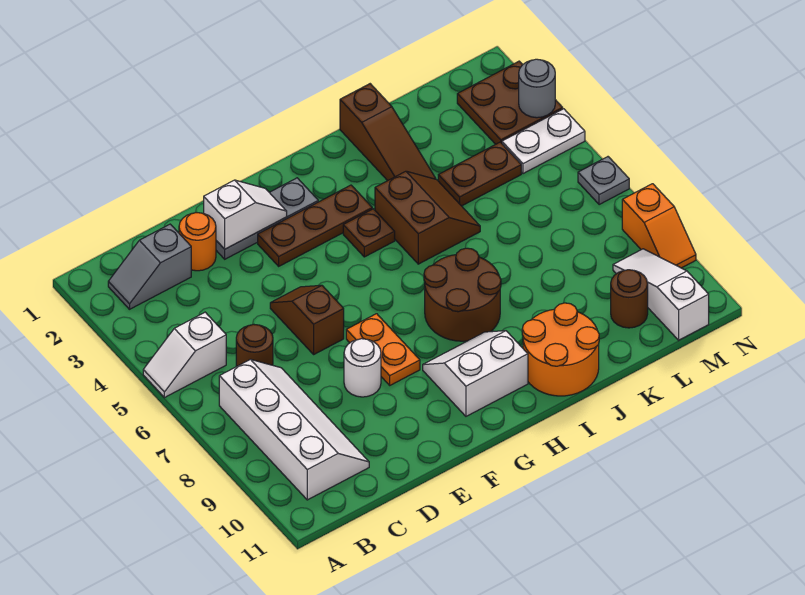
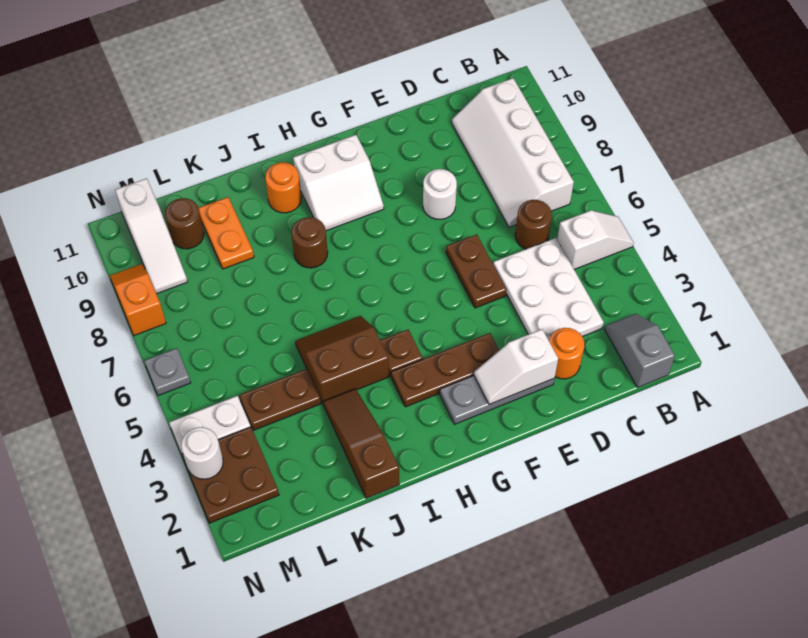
grey 1x2 slope [108,224,191,309] -> grey 1x2 slope turned to [605,314,675,387]
none -> white 2x3 plate [493,238,604,340]
brown 1x2 slope [270,285,344,354] -> brown 1x2 plate [446,234,507,308]
orange 1x2 plate [346,314,420,385] -> orange 1x2 plate moved to [199,197,254,269]
brown 2x2 round brick [424,248,501,341] -> brown 1x1 round brick [292,217,328,268]
brown 2x2 slope [375,171,480,264] -> brown 2x2 slope turned to [295,316,389,403]
orange 2x2 round brick [522,303,599,396] -> orange 1x1 round brick [265,162,301,213]
grey 1x1 round brick [519,59,555,118] -> white 1x1 round brick [181,427,223,479]

